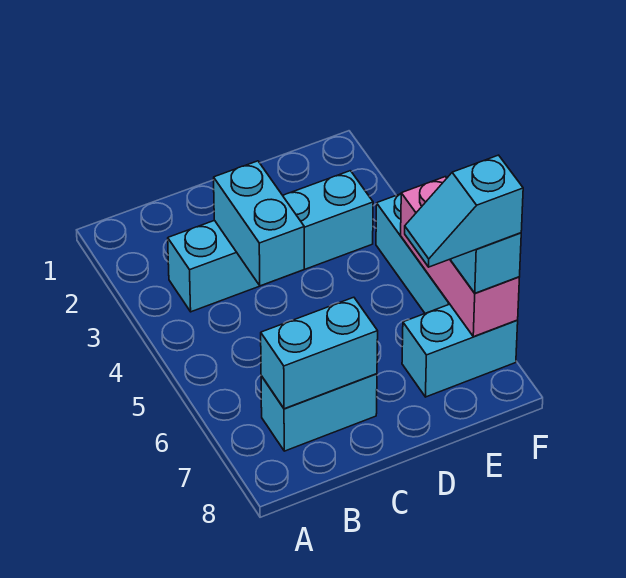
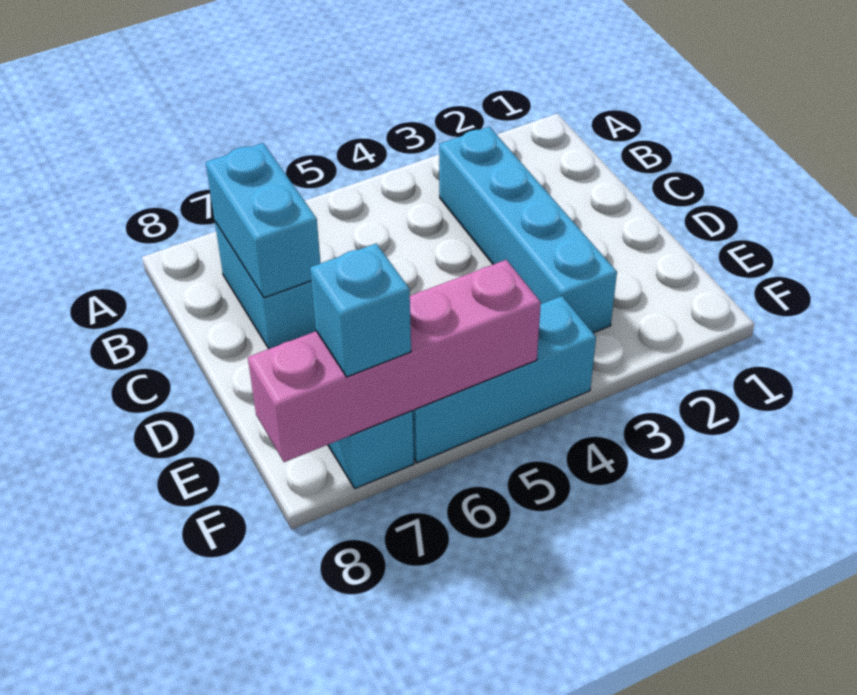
cyan 1x2 brick [214,161,304,286] -> none
cyan 1x2 slope [405,155,523,267] -> none
pink 1x3 brick [401,177,519,337] -> pink 1x4 brick [248,260,541,462]

